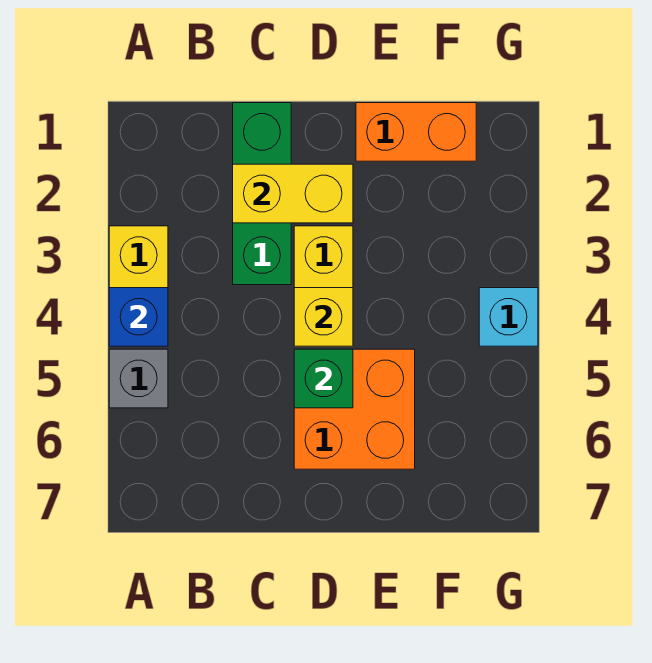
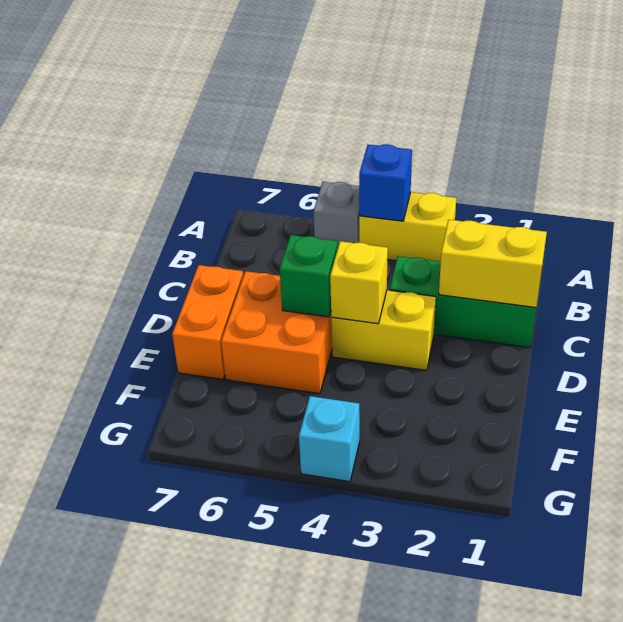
yellow 1x2 brick [233,164,353,223] -> yellow 1x2 brick turned to [439,220,547,308]
orange 1x2 brick [356,103,476,161] -> orange 1x2 brick moved to [172,265,243,379]

